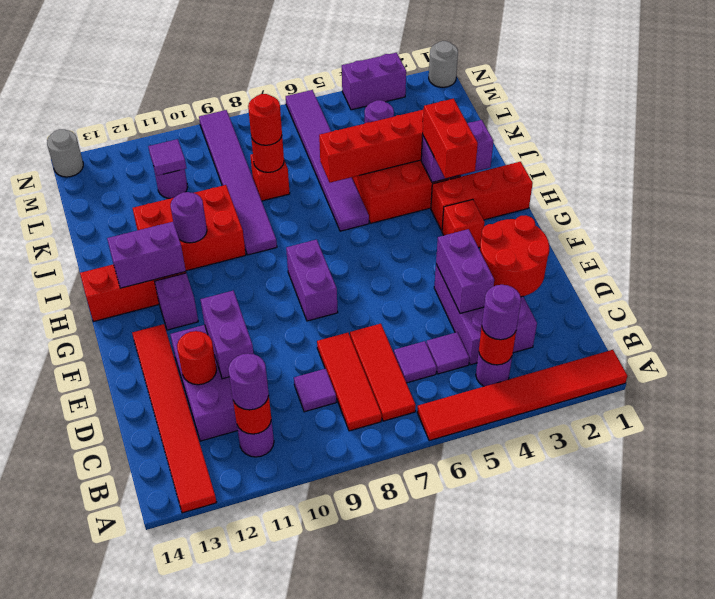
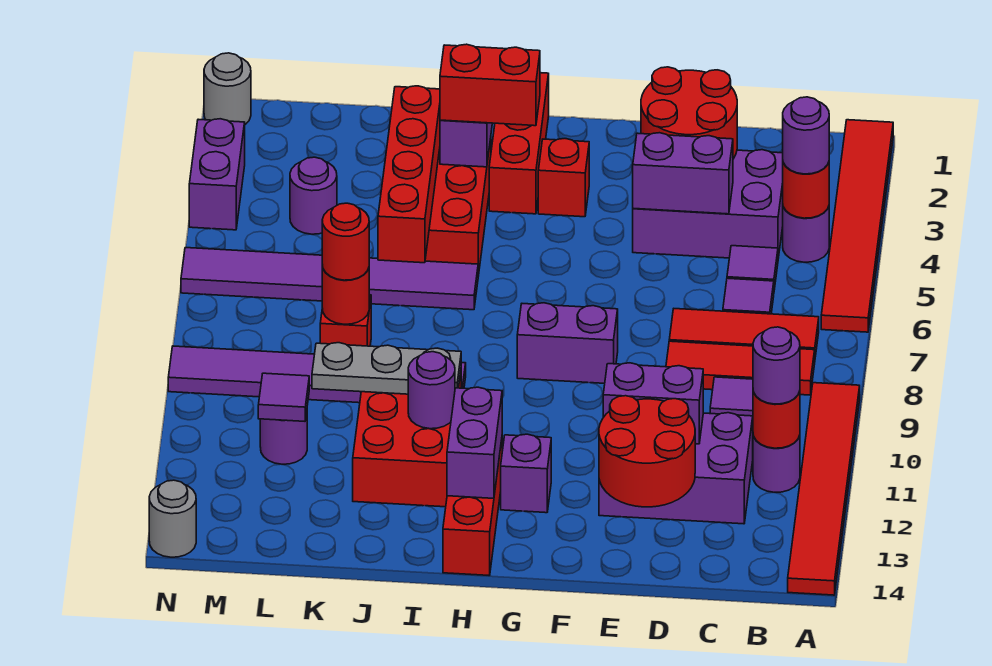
red 1x6 tile [132,324,217,513] -> red 1x6 tile turned to [788,383,860,595]
red 1x1 round brick [177,331,217,385] -> red 2x2 round brick [599,396,695,507]
none -> grey 1x3 plate [312,343,461,394]

